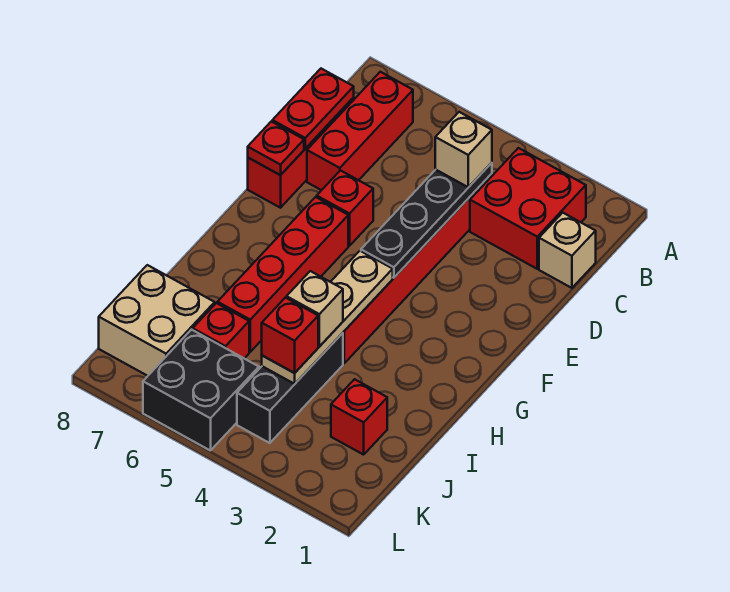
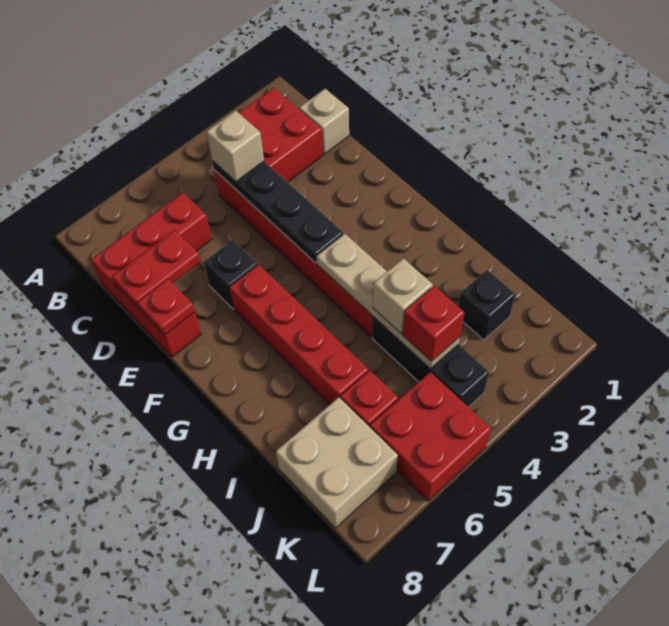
red 1x3 brick [307,72,413,190] -> red 1x3 brick turned to [91,193,212,306]
red 1x2 plate [272,69,354,149] -> red 1x2 plate turned to [112,230,201,308]
red 1x1 brick [317,170,373,246] -> black 1x1 brick [204,240,258,309]
red 1x1 brick [331,379,387,455] -> black 1x1 brick [458,270,516,340]
black 2x2 brick [143,330,259,451] -> red 2x2 brick [370,372,491,501]

